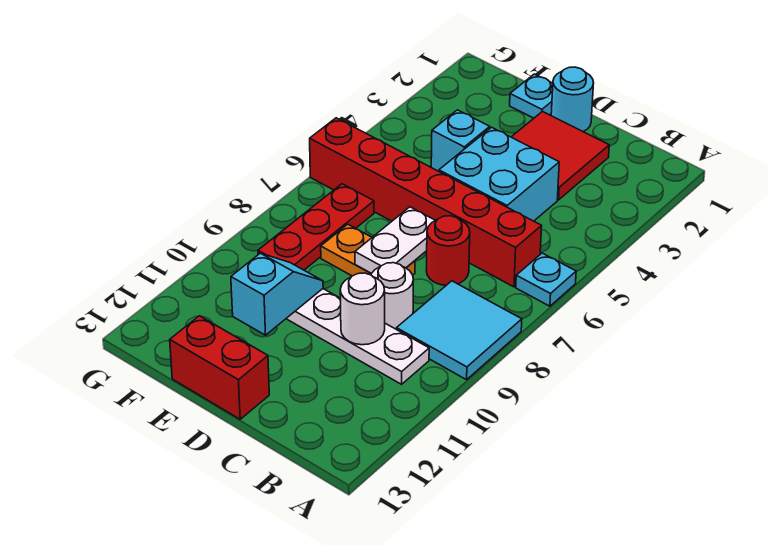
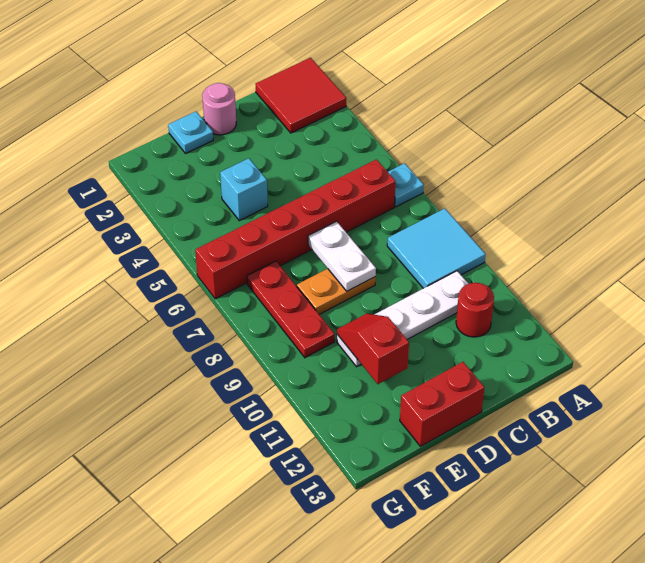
red 2x2 tile [512,112,609,200] -> red 2x2 tile moved to [256,58,346,133]
cyan 2x2 brick [439,127,559,221] -> none
red 1x1 round brick [426,216,470,285] -> red 1x1 round brick moved to [456,283,494,337]
white 1x1 round brick [371,263,413,329] -> none
white 1x1 round brick [340,273,385,345] -> none
cyan 1x1 round brick [551,67,594,132] -> pink 1x1 round brick [202,83,236,135]
cyan 1x2 slope [231,253,323,335] -> red 1x2 slope [337,314,409,384]

